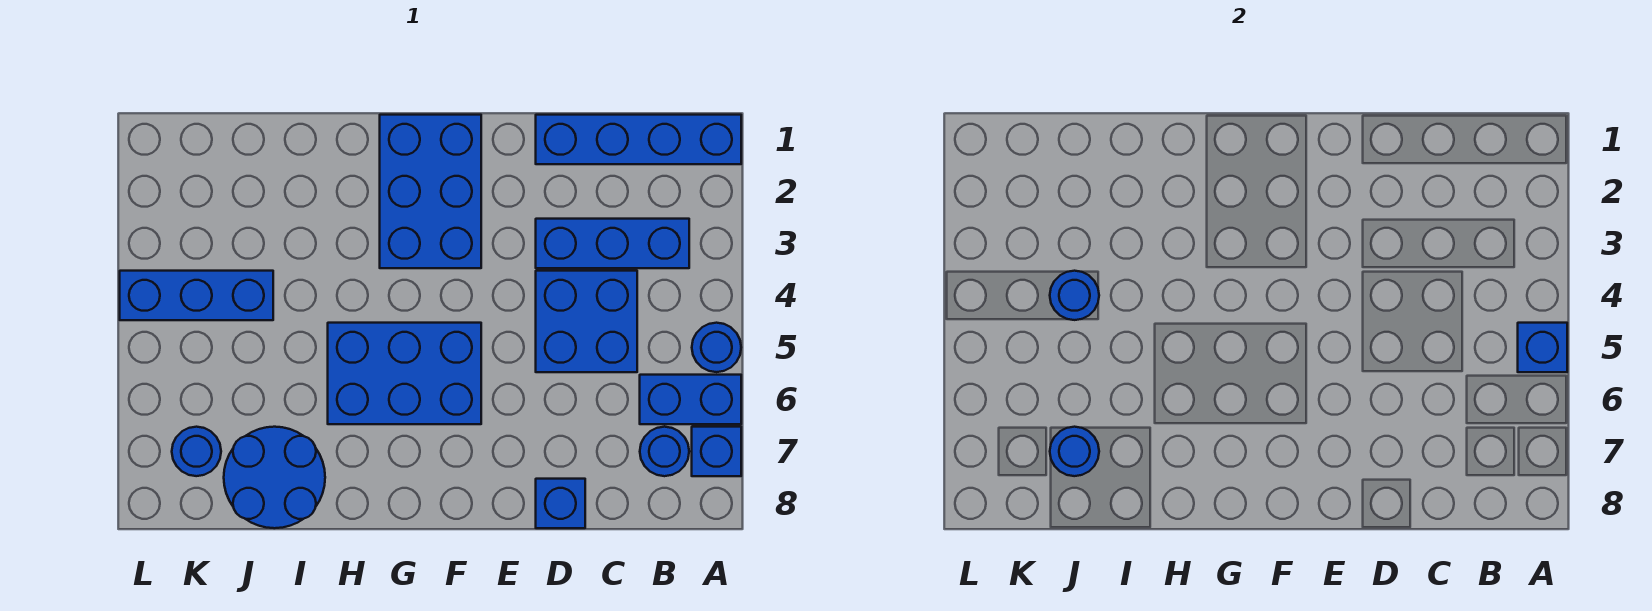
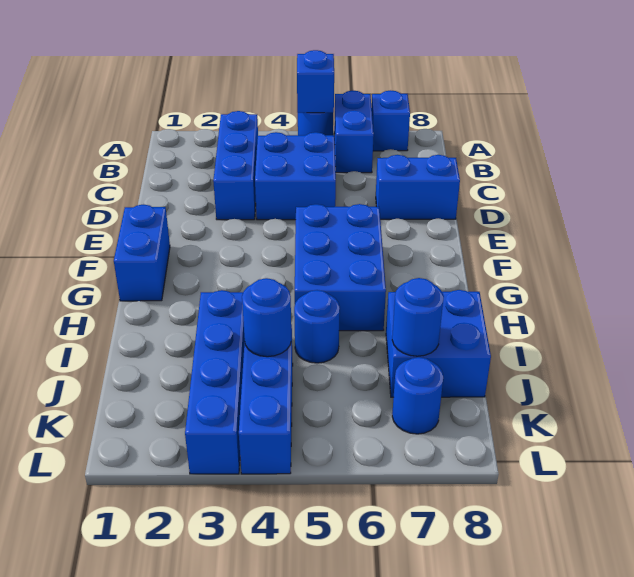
blue 1x4 brick [536,115,741,164] -> blue 1x4 brick moved to [185,290,245,474]
blue 1x1 round brick [640,427,689,476] -> blue 1x1 round brick moved to [294,290,340,363]
blue 1x1 brick [536,479,585,528] -> blue 1x2 brick [376,155,460,219]
blue 2x3 brick [380,115,481,268] -> blue 1x2 brick [114,205,170,301]
blue 2x2 round brick [224,427,325,528] -> blue 2x2 brick [386,290,491,397]

